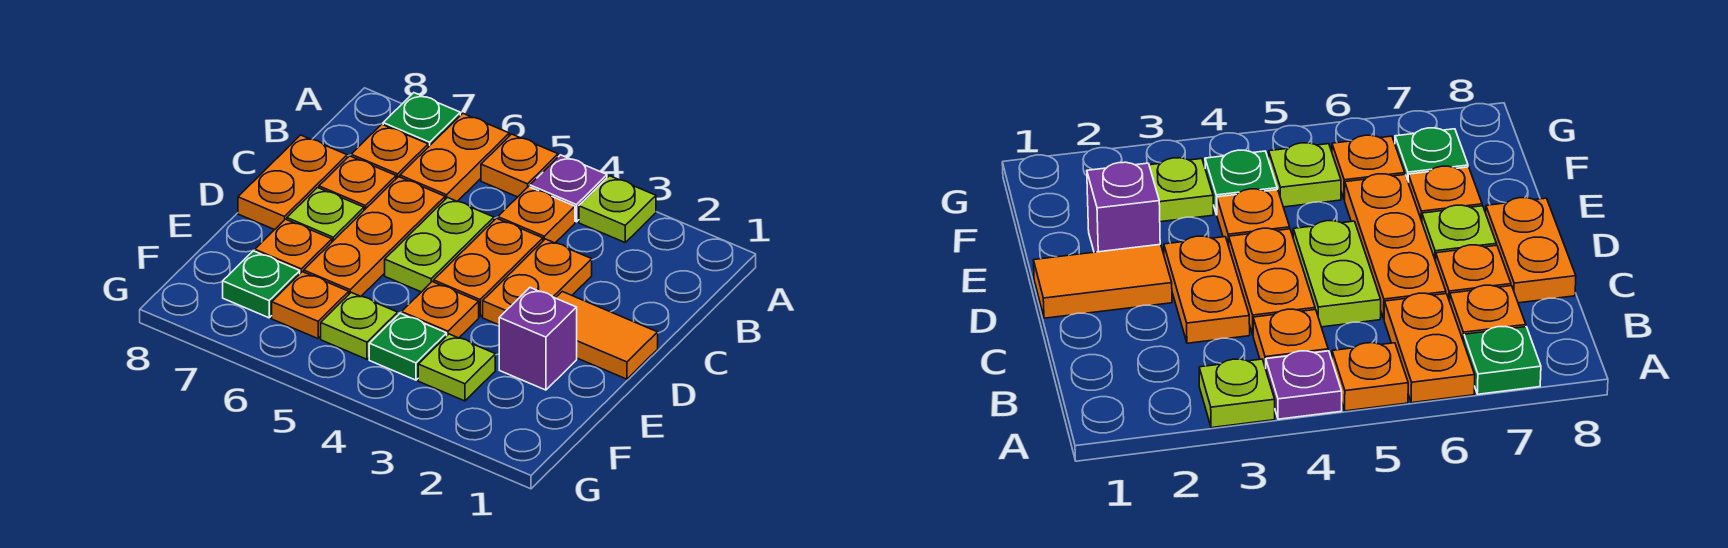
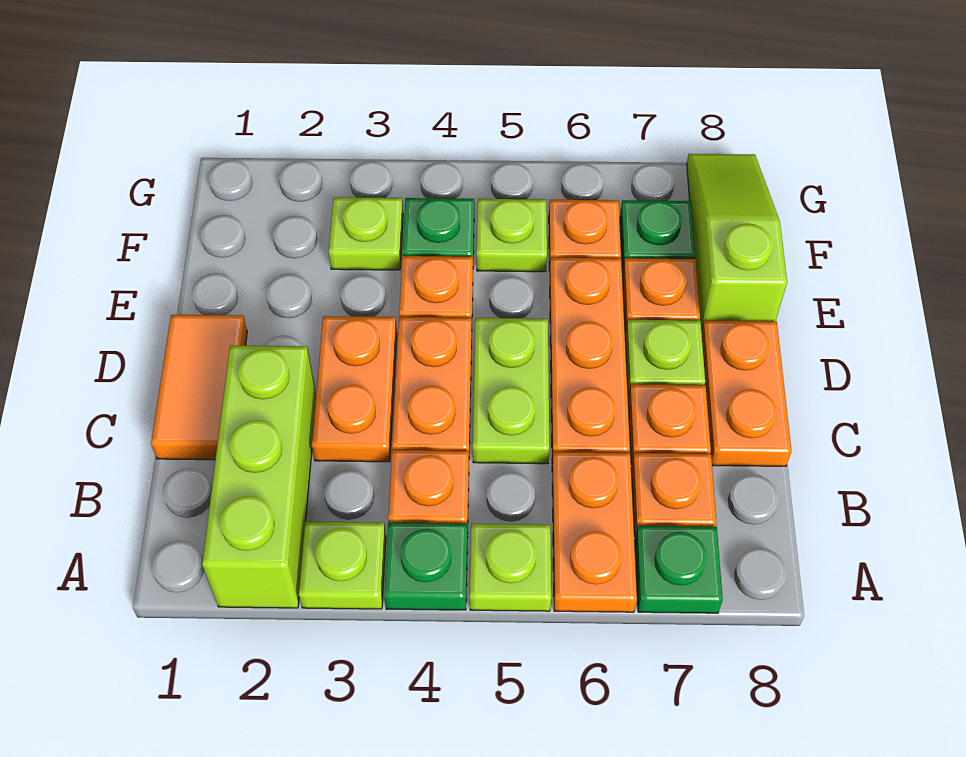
none -> lime 1x3 brick [202,345,316,608]
purple 1x1 plate [530,155,607,222] -> green 1x1 plate [384,523,468,610]
orange 1x1 plate [481,134,558,197] -> lime 1x1 plate [470,524,551,611]
orange 1x2 tile [556,292,658,379] -> orange 1x2 tile turned to [151,315,247,460]
purple 1x1 brick [499,288,577,390] -> none
none -> lime 1x3 slope [687,154,787,332]

